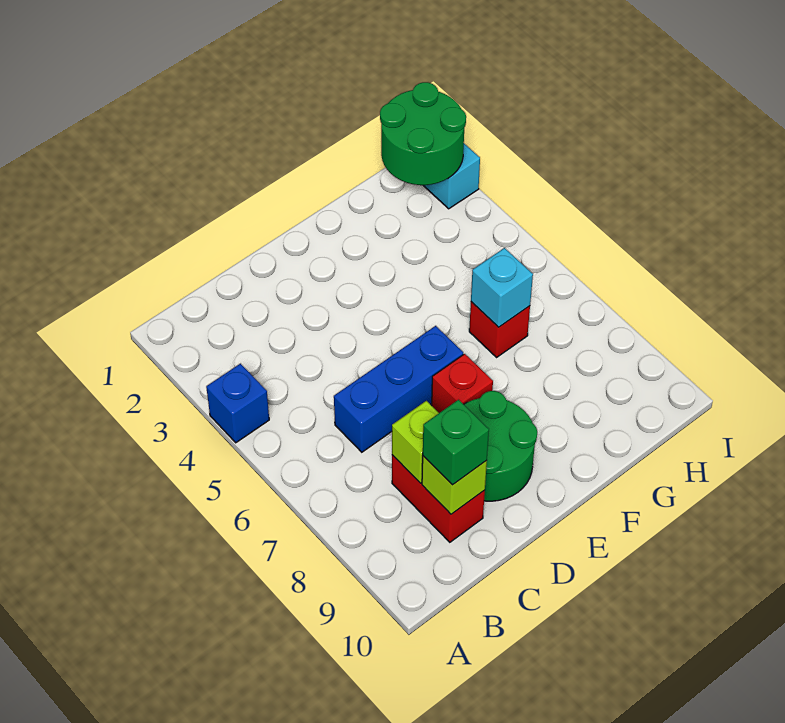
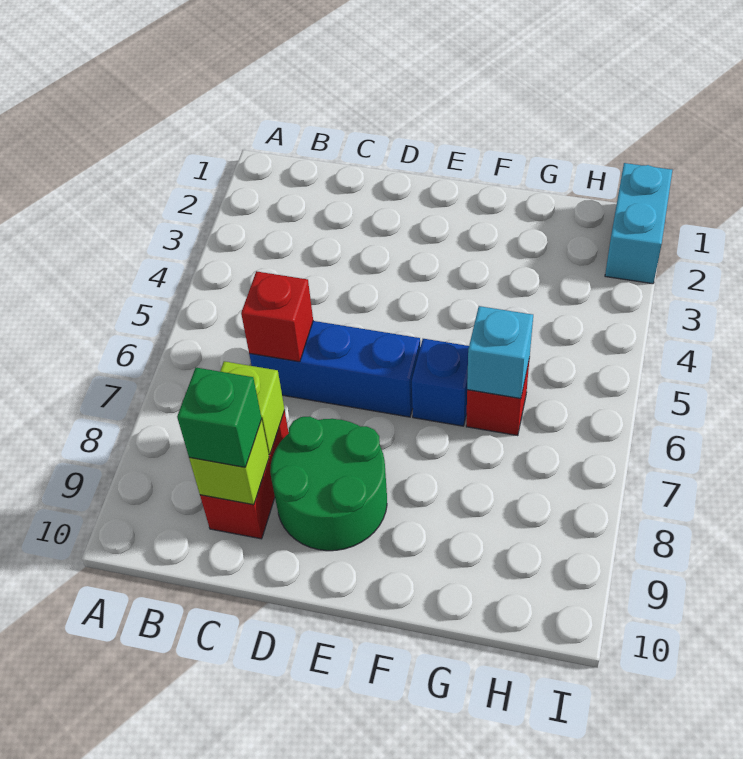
blue 1x1 brick [206,364,269,443] -> blue 1x1 brick moved to [412,339,469,426]
red 1x1 brick [432,354,493,413] -> red 1x1 brick moved to [241,271,313,362]
green 2x2 round brick [380,82,466,185] -> none

